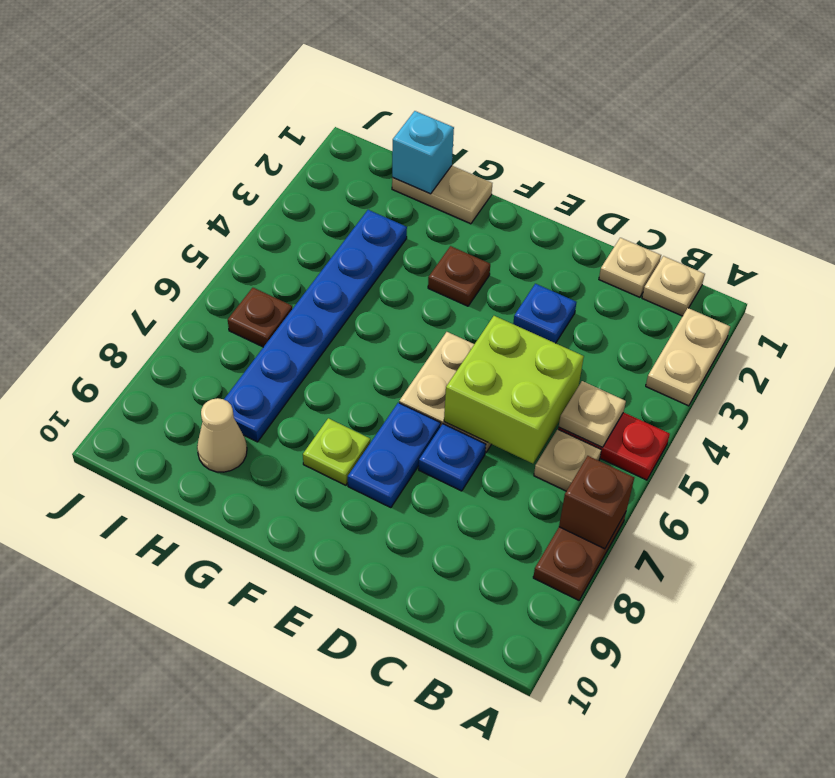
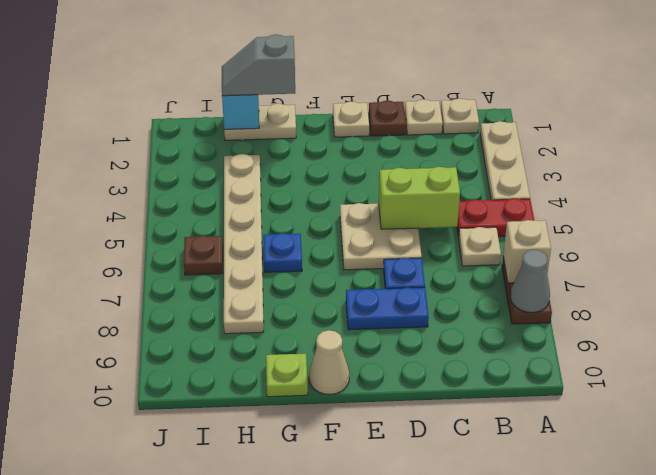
tan 1x2 plate [646,308,730,406] -> tan 1x3 plate [480,121,530,200]
brown 1x1 brick [559,456,634,549] -> tan 1x1 brick [503,220,551,283]
none -> grey 1x1 cone [511,249,550,313]
tan 1x1 plate [559,381,626,447] -> tan 1x1 plate moved to [333,102,369,137]
lime 2x2 brick [444,316,584,463] -> lime 1x2 brick [379,167,460,229]
blue 1x1 plate [513,284,576,343] -> blue 1x1 plate moved to [263,233,302,272]
blue 1x2 plate [348,403,441,508] -> blue 1x2 plate turned to [346,287,429,330]
brown 1x1 plate [428,246,490,306] -> brown 1x1 plate moved to [369,100,406,136]
lime 1x1 plate [303,418,370,485] -> lime 1x1 plate moved to [266,354,308,397]
none -> grey 1x2 slope [222,34,295,96]
blue 1x6 plate [224,210,407,442] -> tan 1x6 plate [224,154,264,334]
tan 1x1 cone [197,398,247,472] -> tan 1x1 cone moved to [309,330,349,395]

